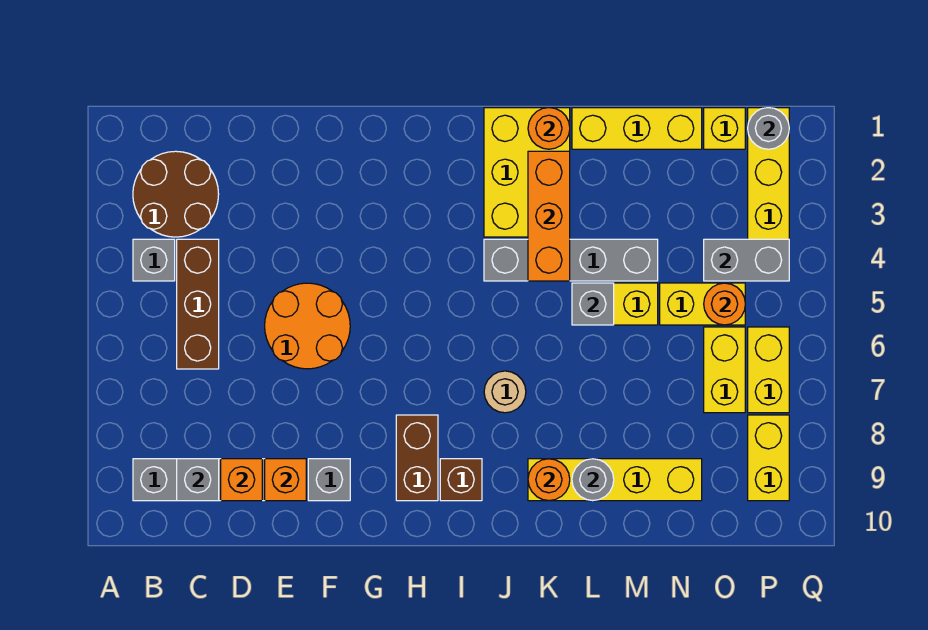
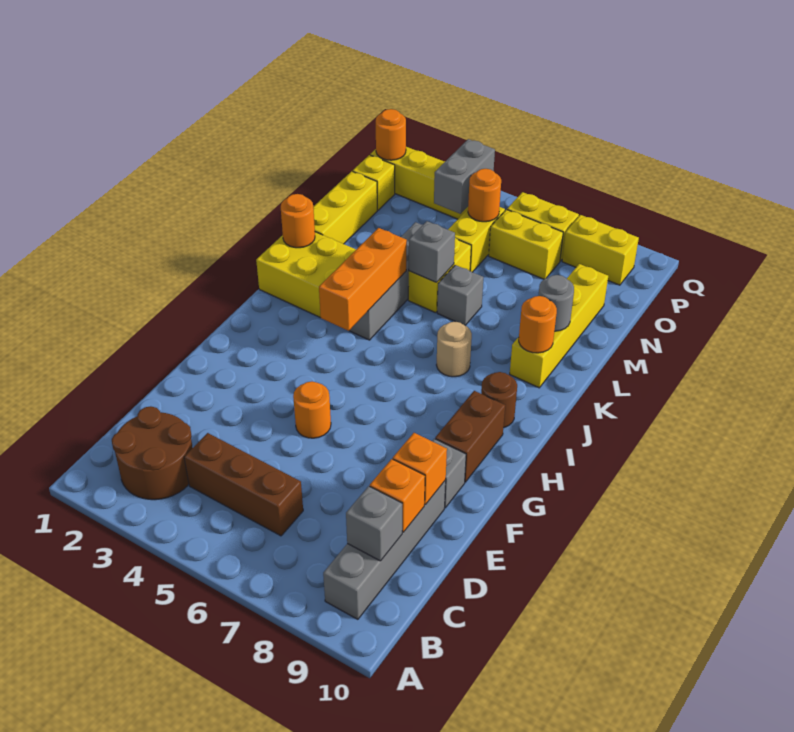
grey 1x1 brick [133,239,175,281] -> grey 1x1 brick moved to [437,265,484,325]
orange 2x2 round brick [265,283,350,369] -> orange 1x1 round brick [293,382,331,438]
brown 1x2 brick [396,415,438,501] -> brown 1x2 brick turned to [435,391,505,482]
brown 1x1 brick [440,459,482,501] -> brown 1x1 round brick [481,372,517,428]
orange 1x3 brick [528,151,570,281] -> orange 1x3 brick turned to [319,228,407,331]
grey 1x1 round brick [748,108,789,149] -> orange 1x1 round brick [376,109,406,160]

